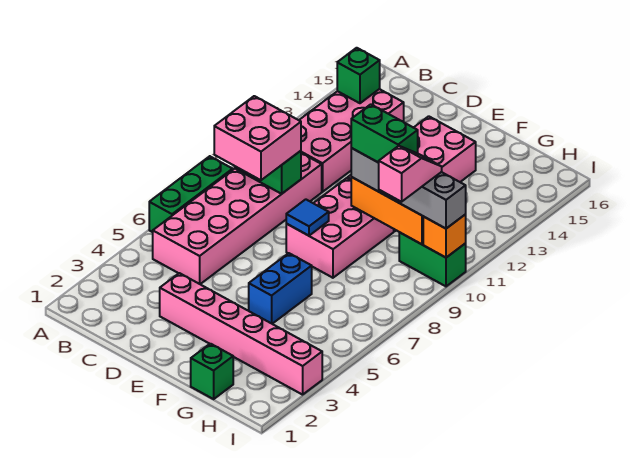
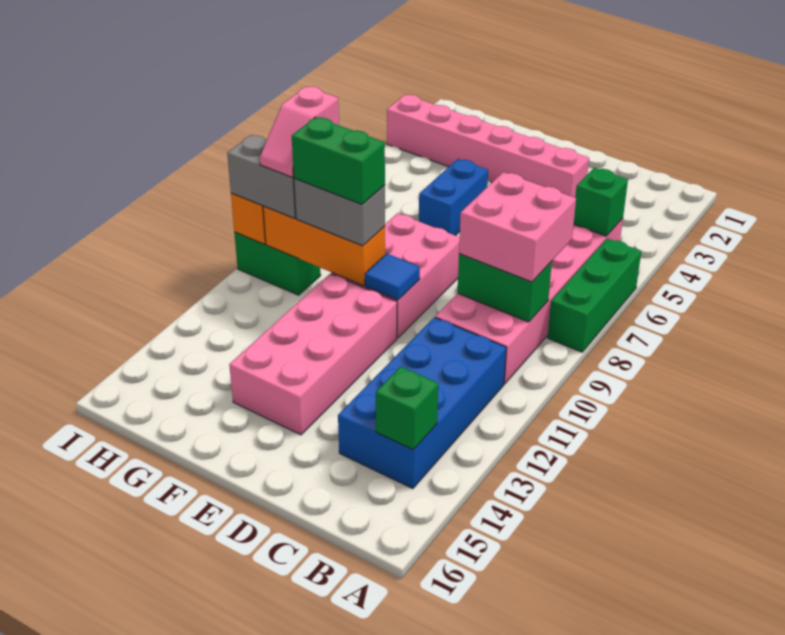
pink 2x4 brick [299,89,404,192] -> blue 2x4 brick [338,317,506,489]
blue 1x1 tile [286,199,329,236] -> blue 1x1 tile moved to [365,254,420,300]
green 1x1 brick [191,344,233,399] -> green 1x1 brick moved to [574,168,628,236]

